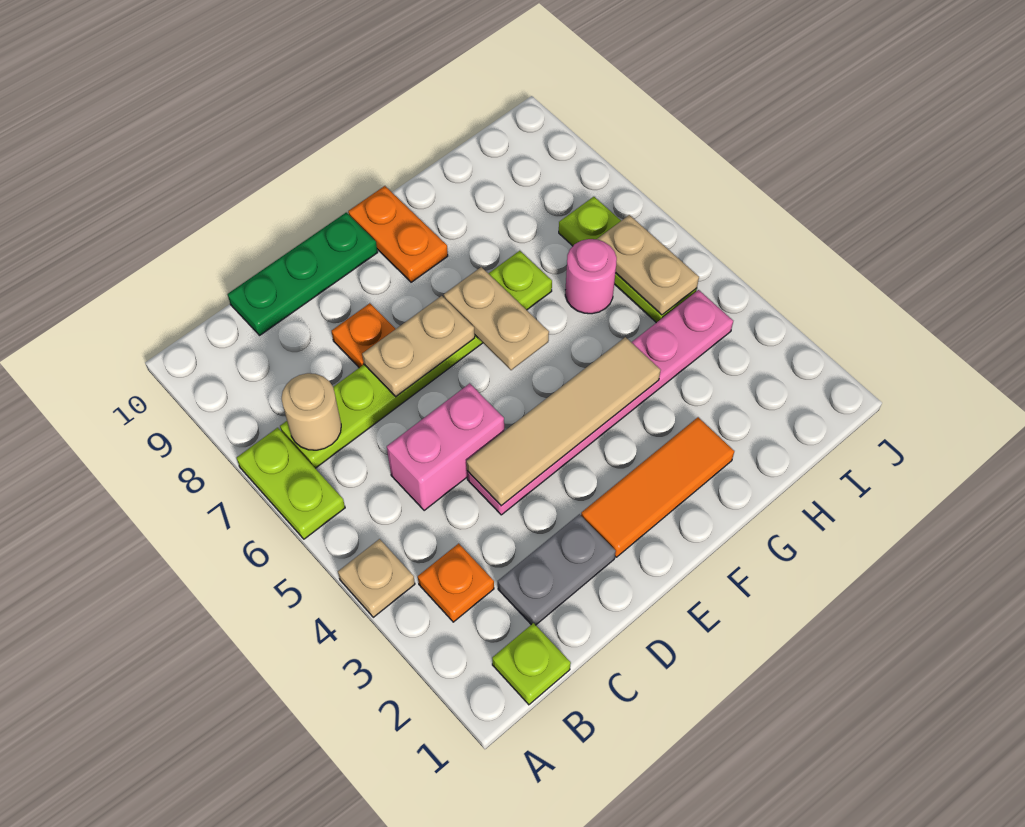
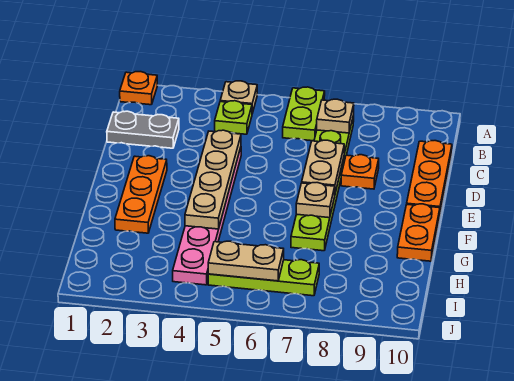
lime 1x2 plate [237,428,345,539] -> lime 1x2 plate turned to [283,87,325,141]
lime 1x1 plate [492,623,571,705] -> lime 1x1 plate moved to [215,101,252,134]
orange 1x1 plate [418,544,494,622] -> orange 1x1 plate moved to [120,72,158,105]
tan 1x1 round brick [282,373,341,450] -> tan 1x1 plate [317,99,354,133]
grey 1x2 plate [498,514,616,625] -> grey 1x2 plate turned to [107,111,179,148]
pink 1x2 brick [387,383,504,511] -> none
green 1x3 plate [228,213,378,335] -> orange 1x3 plate [407,141,452,213]
tan 1x4 tile [466,337,661,506] -> tan 1x4 plate [185,130,241,229]
orange 1x3 tile [581,417,734,557] -> orange 1x3 plate [115,156,167,233]
tan 1x2 plate [444,267,549,370] -> tan 1x1 plate [296,183,335,218]
orange 1x2 plate [348,186,448,282] -> orange 1x2 plate turned to [397,204,440,261]
pink 1x1 round brick [565,239,617,314] -> none

